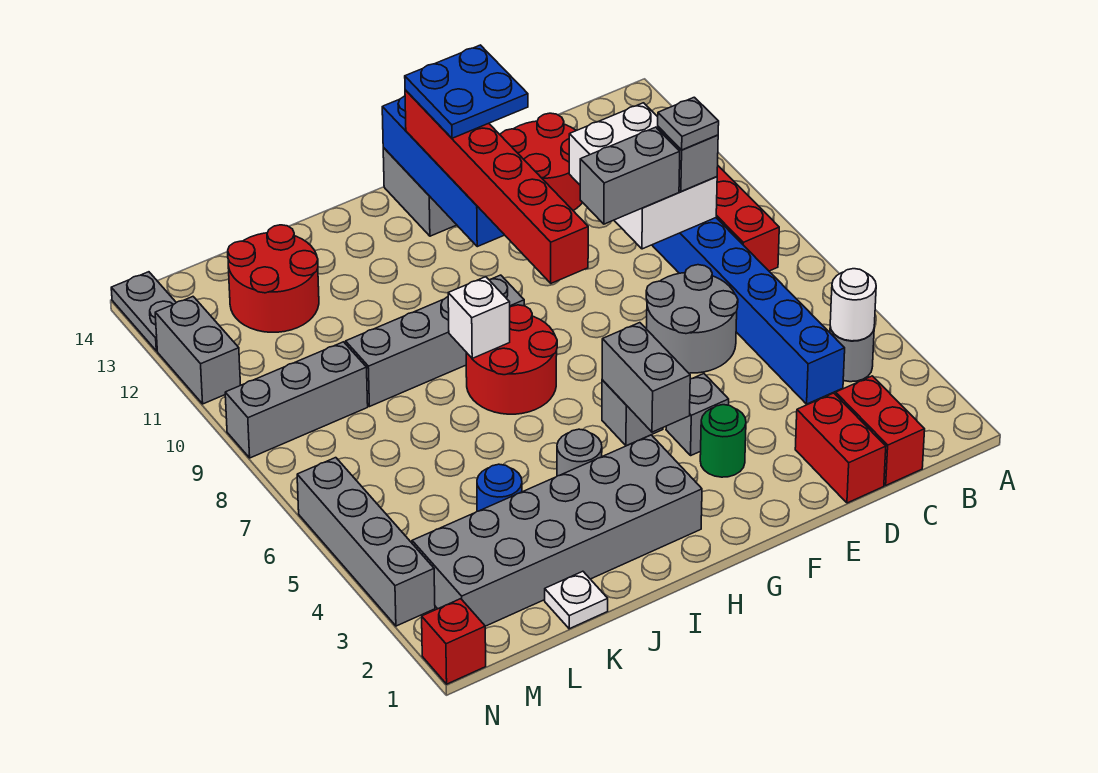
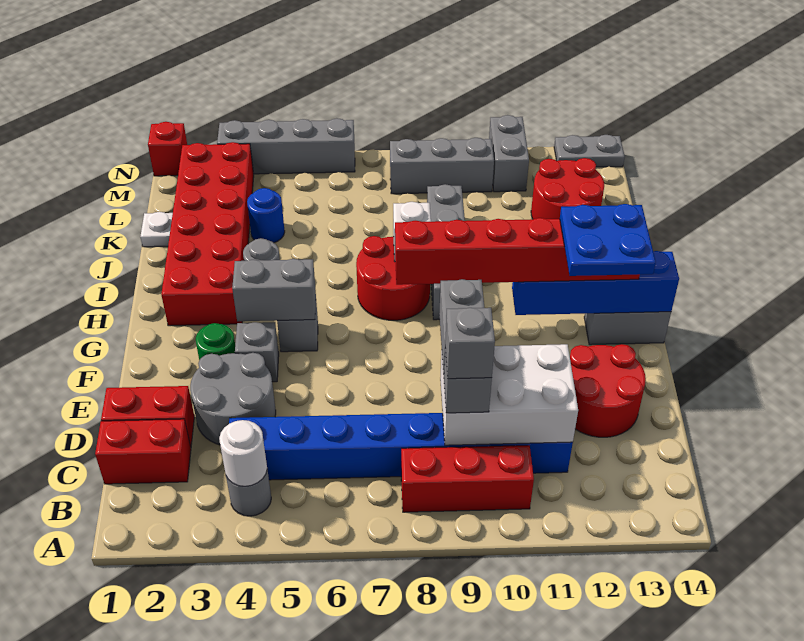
grey 1x1 plate [658,97,719,150] -> grey 1x1 brick [445,308,495,379]
grey 2x2 round brick [646,265,738,373] -> grey 2x2 round brick moved to [190,353,276,445]
grey 2x6 brick [412,435,702,626] -> red 2x6 brick [161,142,254,326]
grey 1x3 brick [225,342,368,458] -> grey 1x3 brick turned to [390,138,494,194]
grey 1x2 brick [155,297,241,404] -> grey 1x2 brick turned to [489,115,529,192]

